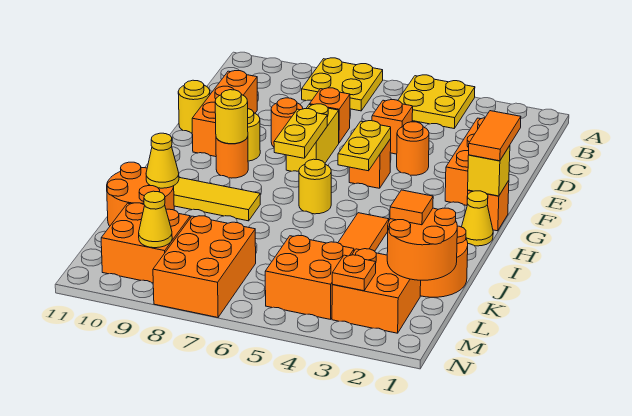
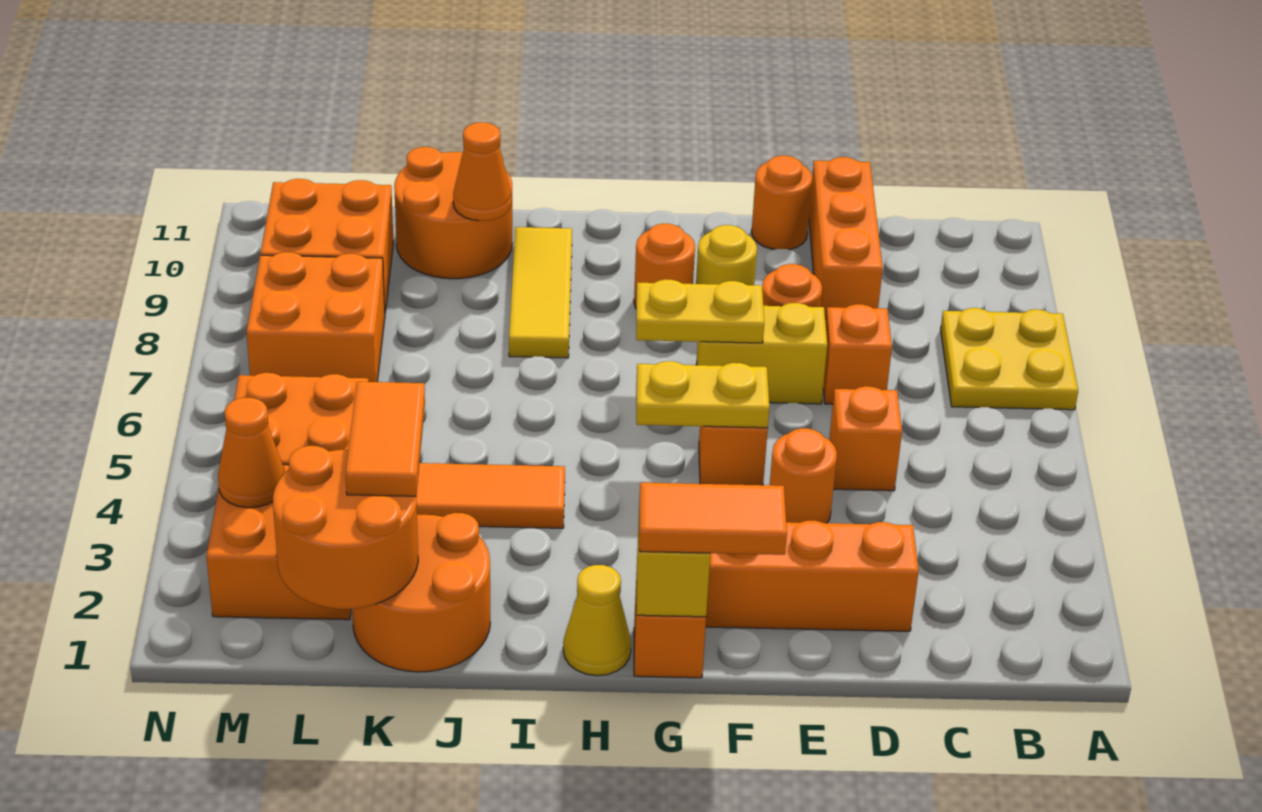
yellow 2x2 plate [398,75,475,128] -> none
orange 1x3 brick [192,71,257,157] -> orange 1x3 brick turned to [809,157,883,323]
yellow 1x1 round brick [178,80,210,133] -> orange 1x1 round brick [752,156,812,250]
yellow 1x1 round brick [215,90,248,144] -> none
yellow 1x1 round brick [299,159,331,214] -> none
yellow 1x1 cone [146,133,179,188] -> orange 1x1 cone [453,122,511,221]
orange 1x1 tile [390,190,433,225] -> orange 1x2 tile [345,382,425,496]
orange 2x3 brick [153,216,256,317] -> orange 2x2 brick [246,252,385,382]
orange 1x1 plate [332,255,376,291] -> orange 1x1 cone [218,398,284,508]
yellow 1x1 cone [139,191,172,248] -> none

